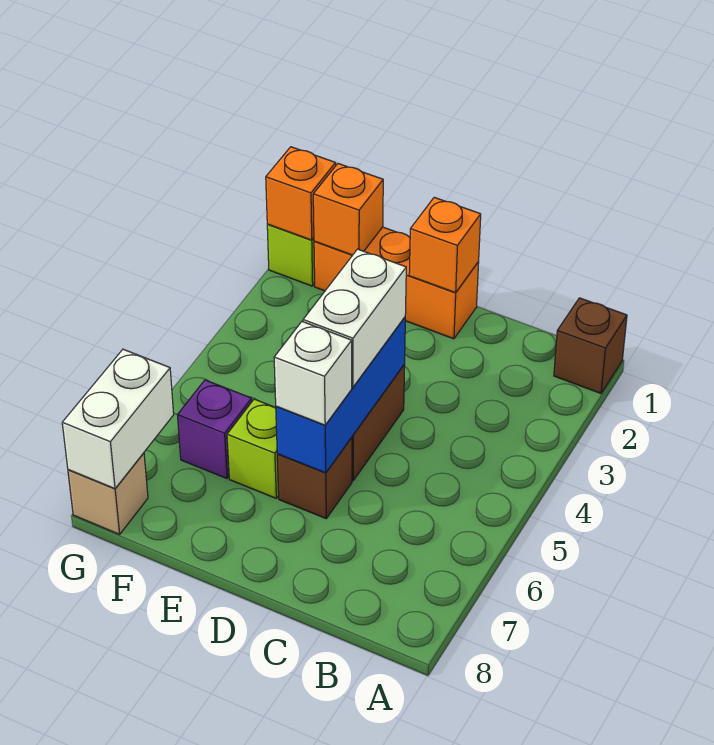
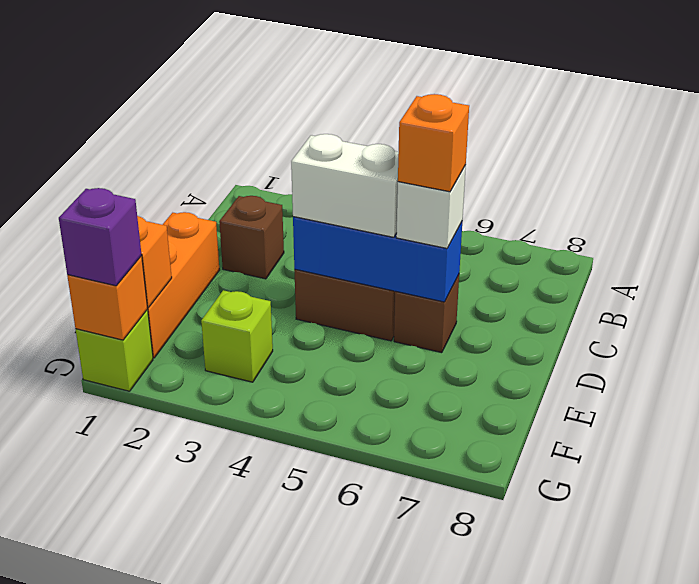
brown 1x1 brick [554,298,627,393] -> brown 1x1 brick moved to [219,196,284,279]
orange 1x1 brick [409,197,481,293] -> orange 1x1 brick moved to [398,94,469,192]
lime 1x1 brick [227,399,279,498] -> lime 1x1 brick moved to [201,290,273,382]
purple 1x1 brick [177,380,252,478] -> purple 1x1 brick moved to [59,188,142,286]
white 1x2 brick [62,349,174,489] -> none
tan 1x1 brick [68,453,148,534] -> none

